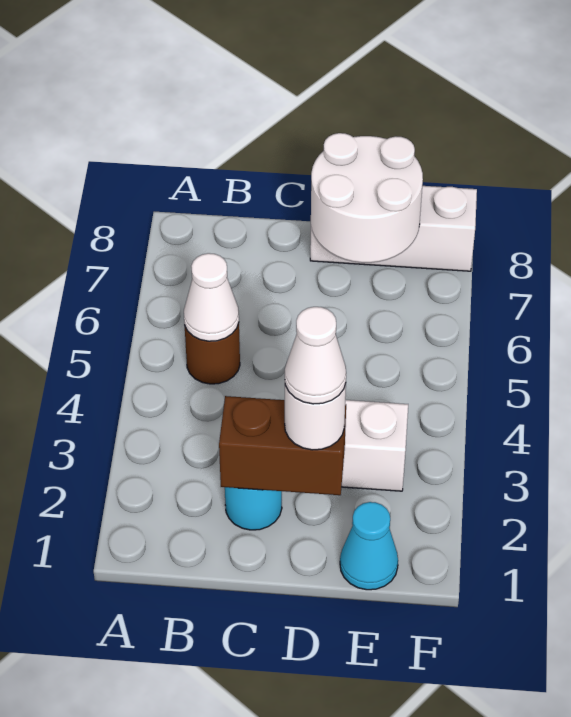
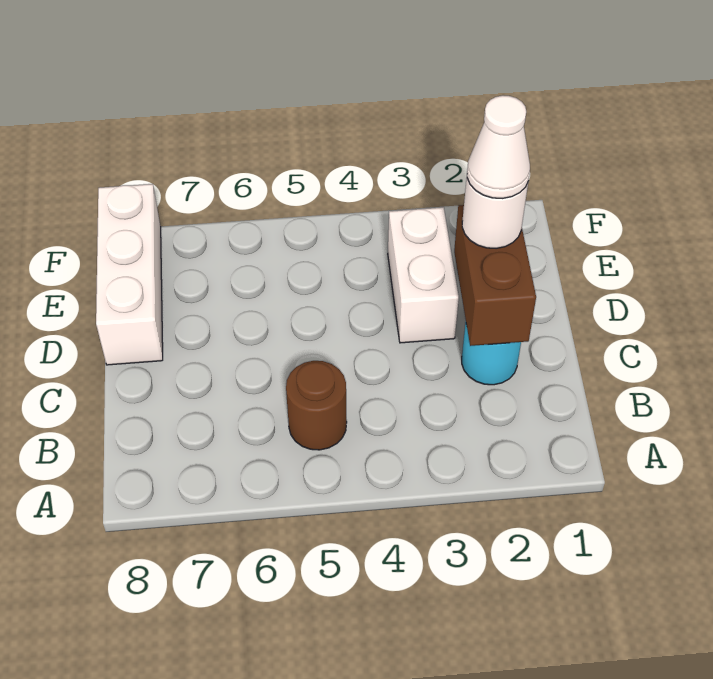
white 1x1 cone [184,253,239,341] -> none
white 2x2 round brick [311,133,423,263] -> none
cyan 1x1 cone [340,502,398,590] -> none

